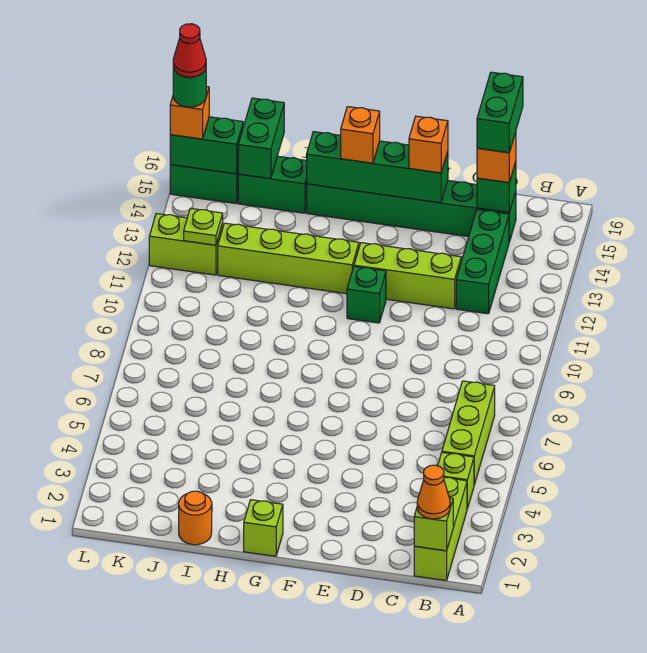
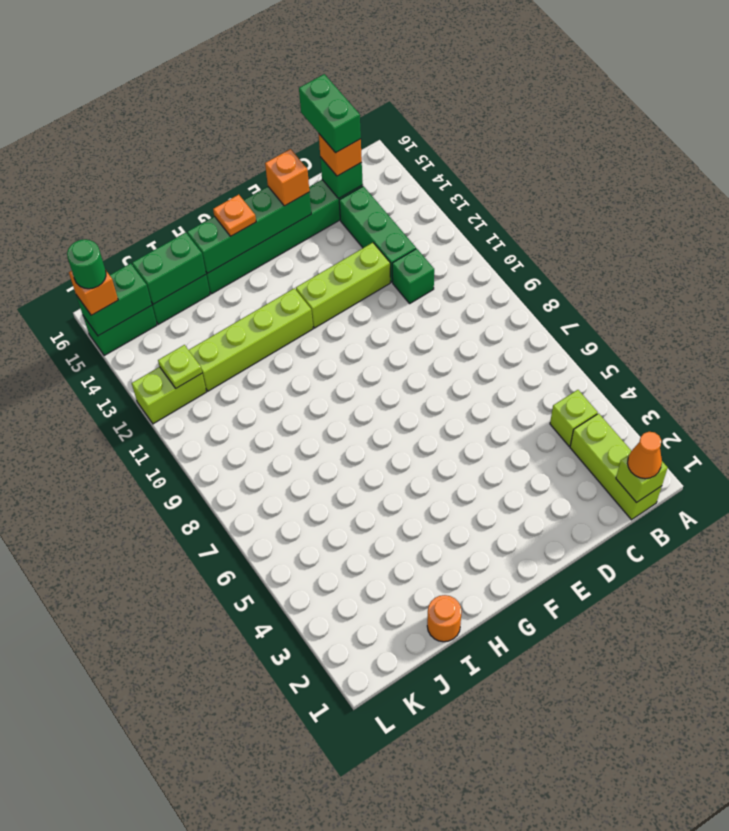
lime 1x3 brick [442,381,495,485] -> none
green 1x1 brick [347,266,386,323] -> green 1x1 brick moved to [392,249,434,303]
lime 1x1 brick [244,500,283,556] -> none
orange 1x1 brick [341,107,380,163] -> orange 1x1 plate [213,195,256,236]
green 1x2 brick [238,98,284,179] -> green 1x2 brick turned to [132,233,206,304]
red 1x1 cone [173,24,206,77] -> none

